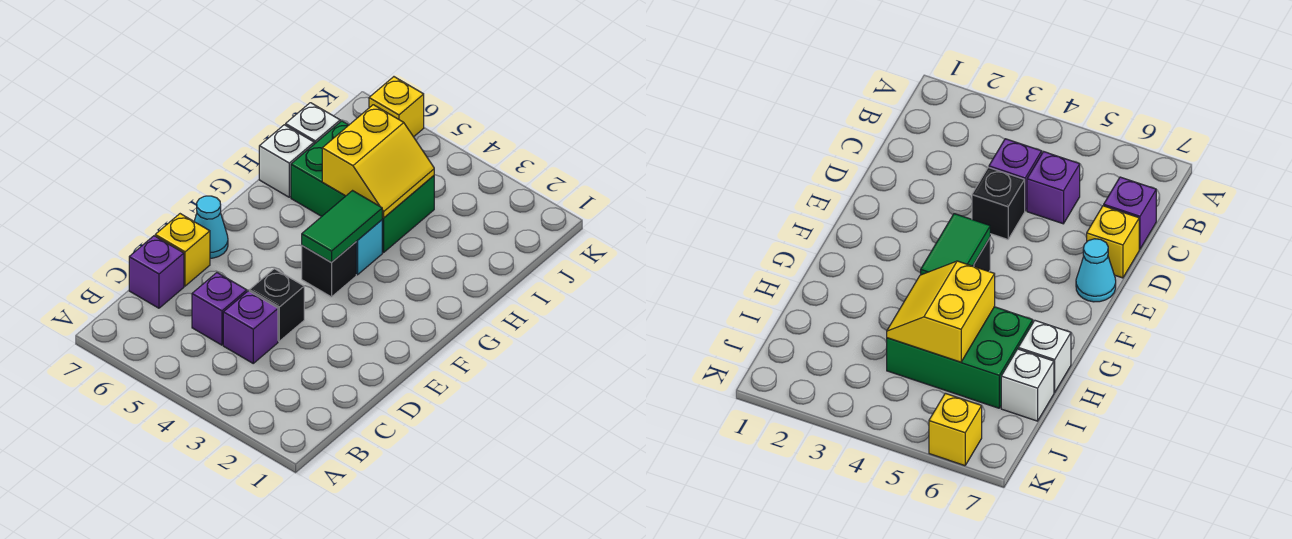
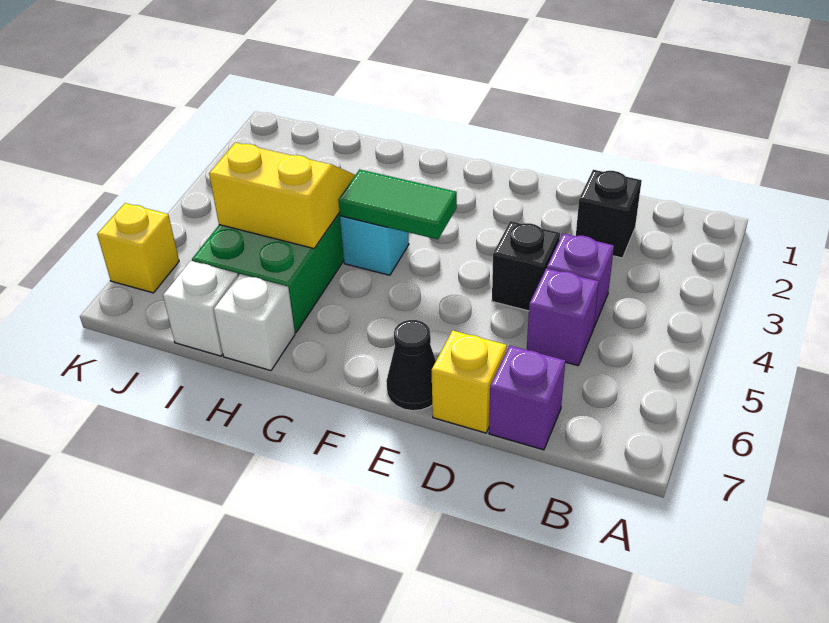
cyan 1x1 cone [194,196,228,258] -> black 1x1 cone [386,320,436,411]
black 1x1 brick [302,242,356,297] -> black 1x1 brick moved to [576,170,642,258]

